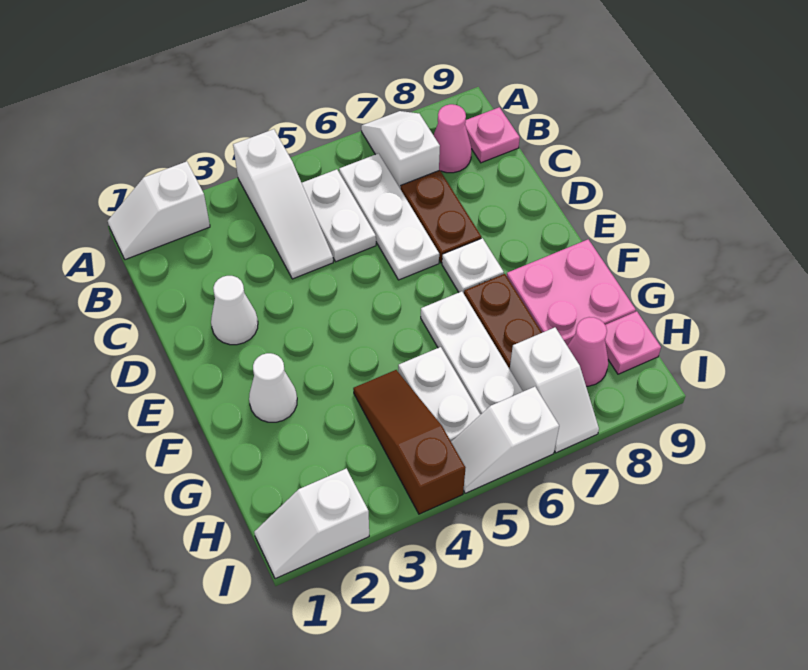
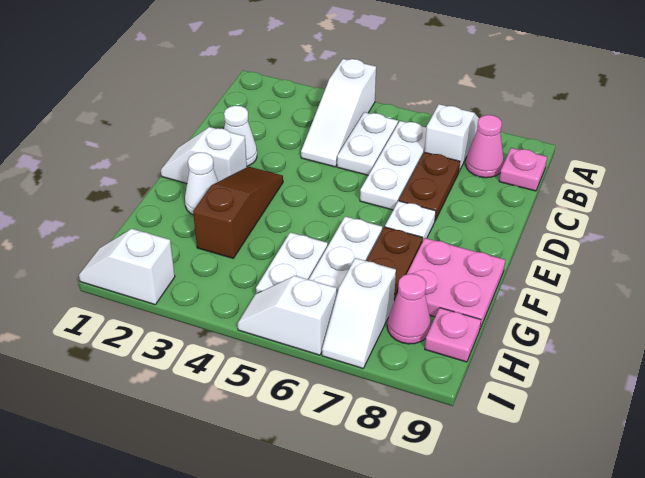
white 1x2 slope [108,161,210,260] -> white 1x2 slope moved to [161,127,247,184]
brown 1x3 slope [353,370,465,514] -> brown 1x3 slope moved to [193,167,283,258]

